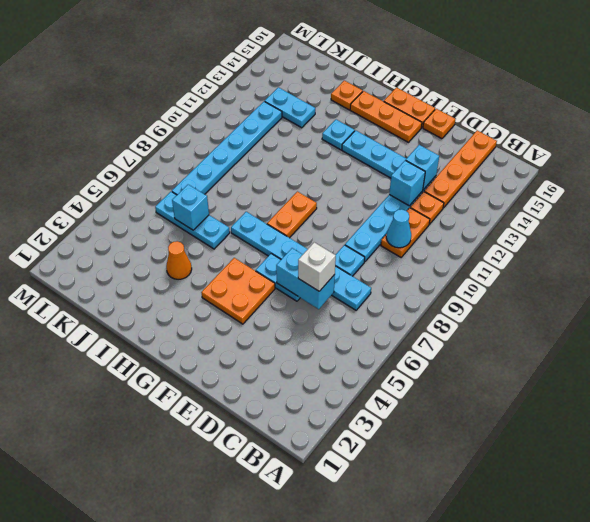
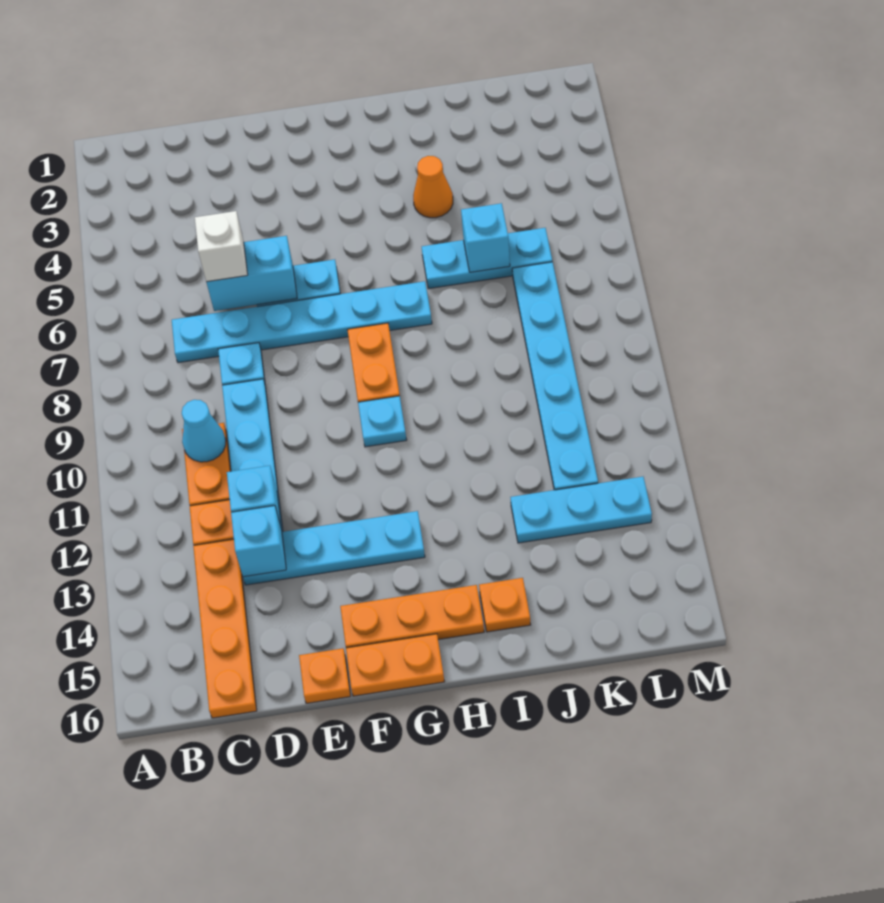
orange 2x2 plate [201,258,275,324] -> none
cyan 1x1 plate [322,120,355,150] -> cyan 1x1 plate moved to [358,396,407,447]
cyan 1x2 plate [265,87,315,128] -> cyan 1x3 plate [511,477,652,543]

